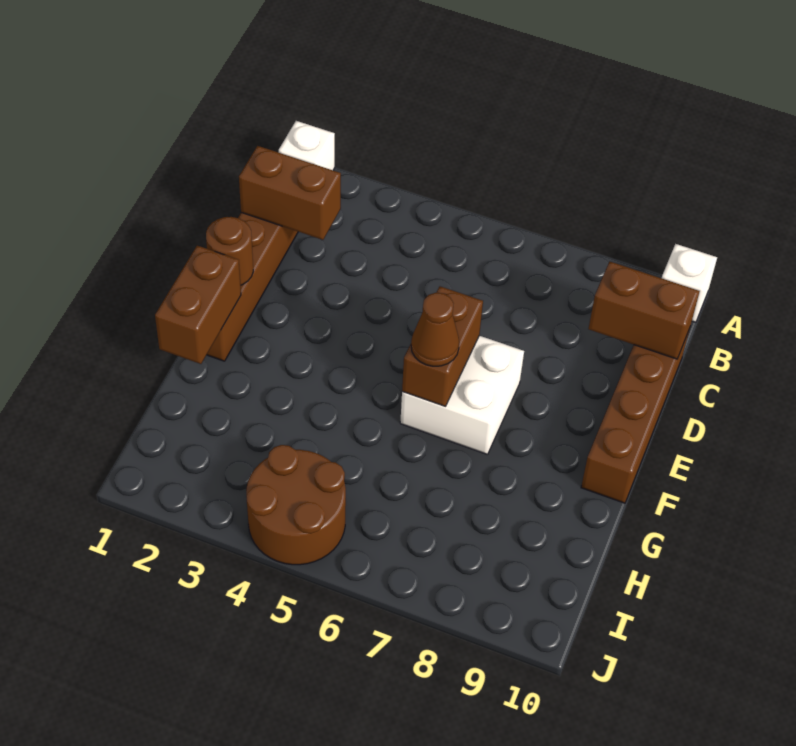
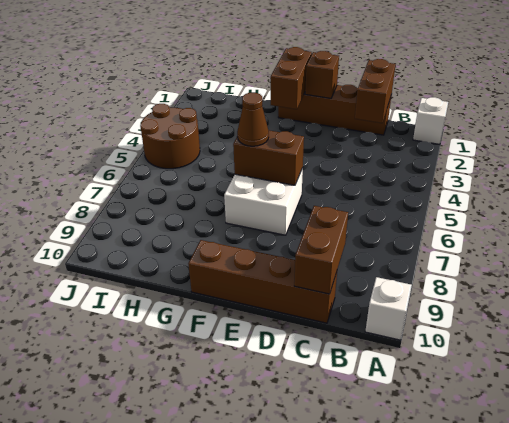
brown 1x1 round brick [206,217,253,285] -> brown 1x1 brick [305,51,339,98]
brown 1x2 brick [155,246,241,364] -> brown 1x2 brick turned to [271,47,312,109]

